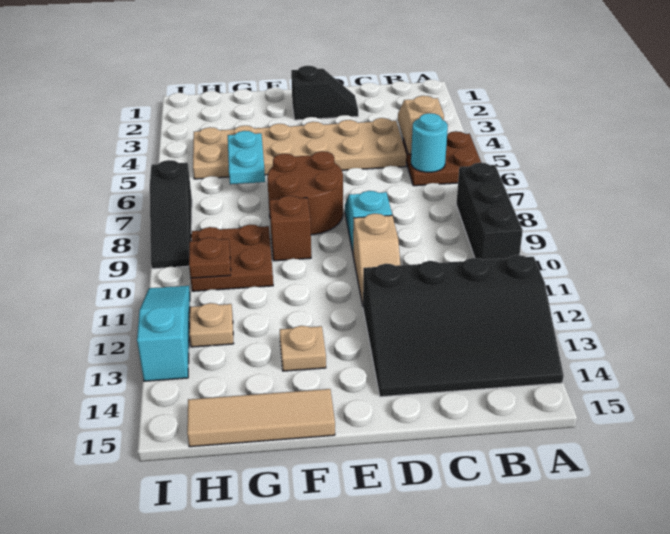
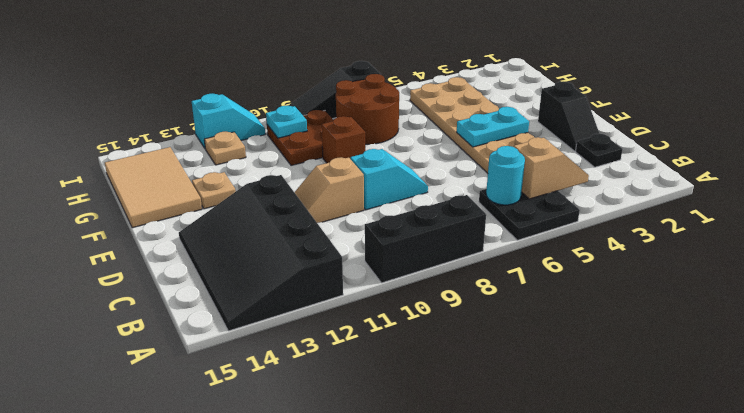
brown 2x2 plate [403,131,481,186] -> black 2x2 plate [479,189,580,240]
none -> black 1x1 plate [575,134,622,167]
brown 2x2 round brick [267,151,343,235] -> brown 2x2 round brick moved to [336,74,399,144]
tan 1x3 tile [187,389,335,447] -> tan 2x3 tile [105,147,202,228]
cyan 1x2 plate [228,131,265,184] -> cyan 1x2 plate moved to [457,107,529,147]
brown 1x1 plate [189,237,231,278] -> cyan 1x1 plate [266,106,307,138]
cyan 1x3 slope [137,286,190,381] -> cyan 1x2 slope [192,94,265,148]

